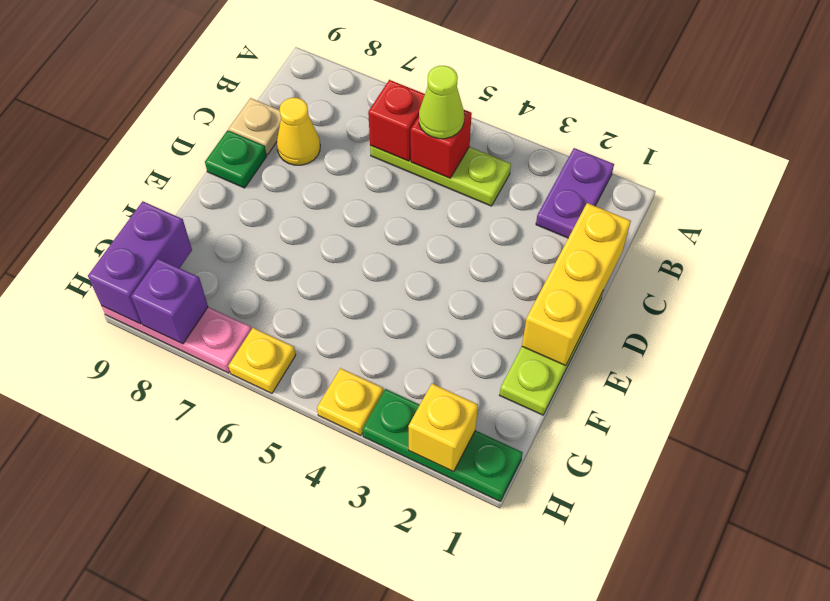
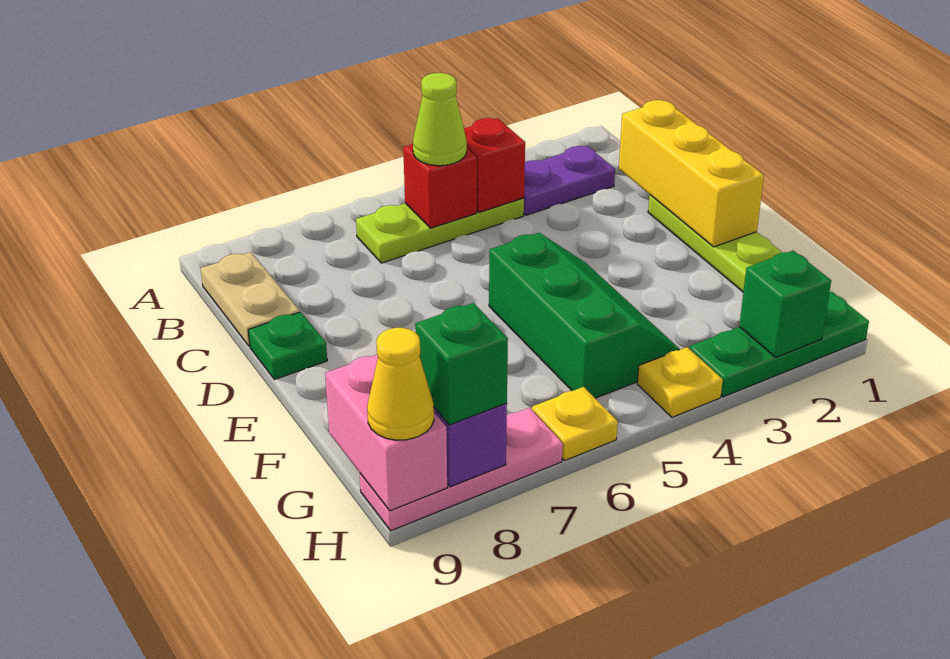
purple 1x2 plate [536,148,614,238] -> purple 1x2 plate turned to [524,146,615,215]
red 1x1 brick [368,80,425,161] -> red 1x1 brick moved to [464,118,525,212]
yellow 1x1 cone [277,98,320,165] -> yellow 1x1 cone moved to [367,328,434,440]
tan 1x1 plate [229,98,281,155] -> tan 1x2 plate [201,252,300,346]
none -> green 2x3 slope [489,233,680,398]
purple 1x2 brick [88,201,192,324] -> pink 1x2 brick [325,355,447,511]
yellow 1x1 brick [408,384,478,472] -> green 1x1 brick [739,251,831,357]
none -> green 1x1 brick [415,303,508,425]

